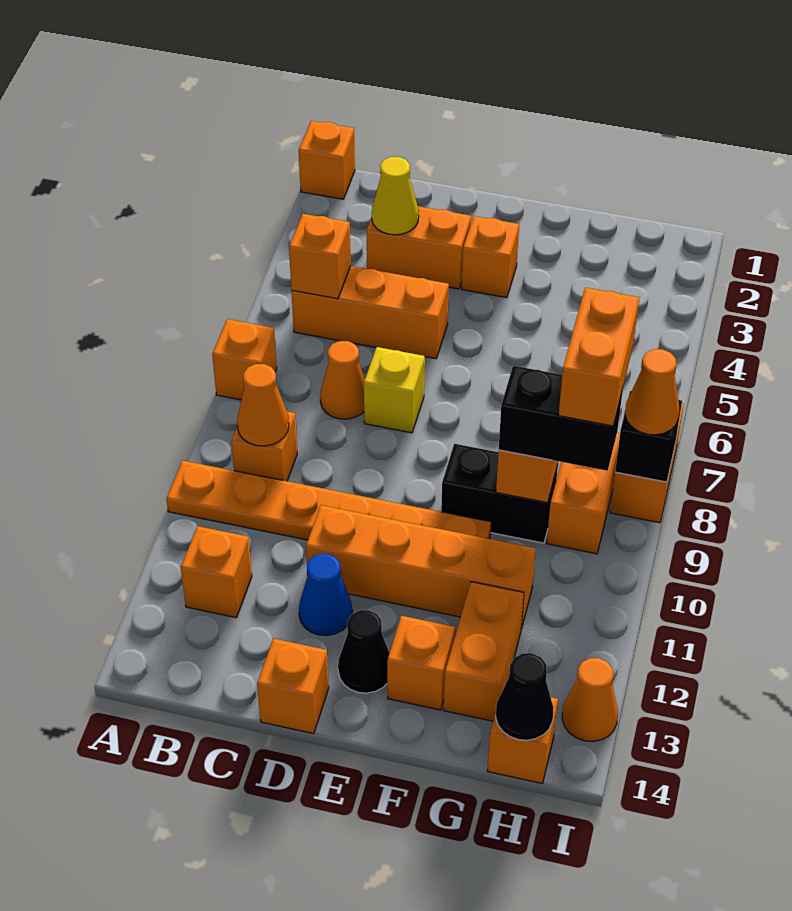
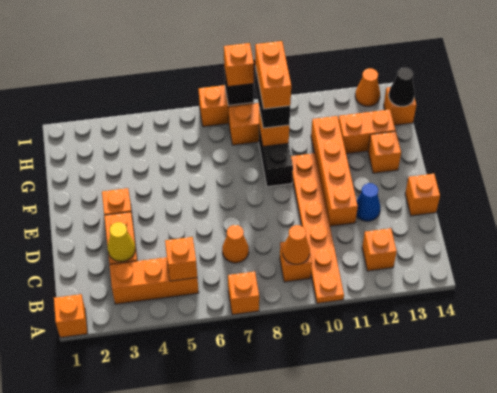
orange 1x3 brick [292,266,449,359] -> orange 1x3 brick turned to [110,257,199,304]
yellow 1x1 brick [364,347,425,433] -> none
black 1x1 cone [338,610,390,693] -> none
orange 1x2 brick [559,288,639,426] -> orange 1x2 brick turned to [255,41,291,109]
orange 1x1 cone [625,349,679,435] -> orange 1x1 brick [224,43,254,86]

